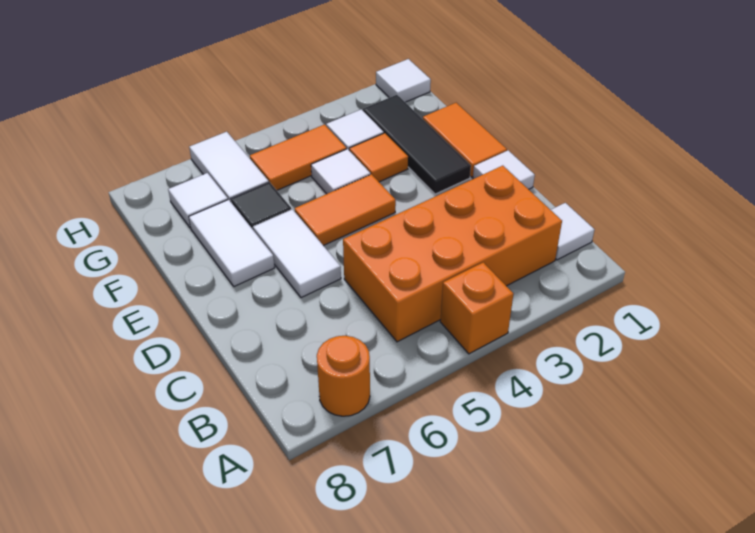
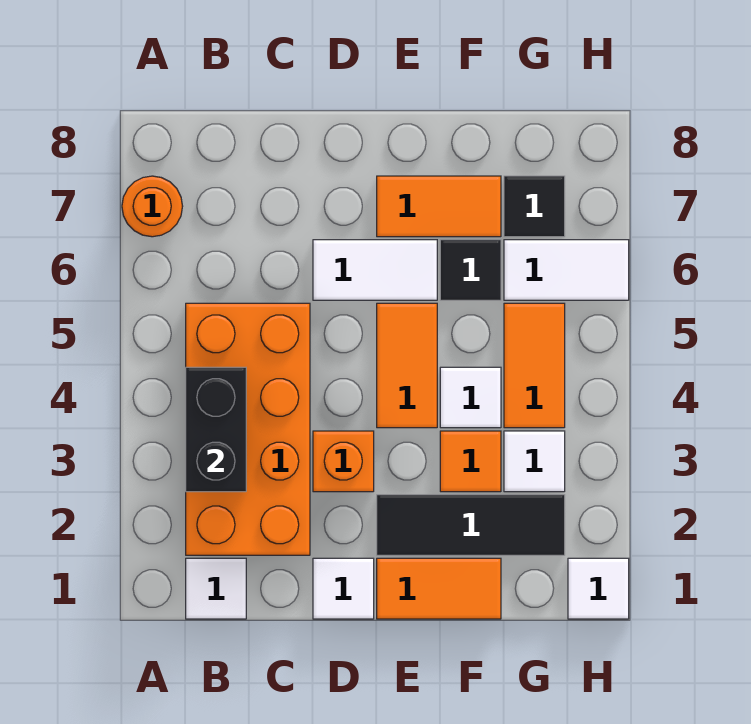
orange 1x1 brick [440,262,513,354] -> orange 1x1 brick moved to [313,431,374,492]
none -> black 1x2 brick [186,367,246,492]
white 1x2 tile [189,199,275,287] -> orange 1x2 tile [377,176,501,237]
white 1x1 tile [168,173,228,228] -> black 1x1 tile [504,176,565,237]

